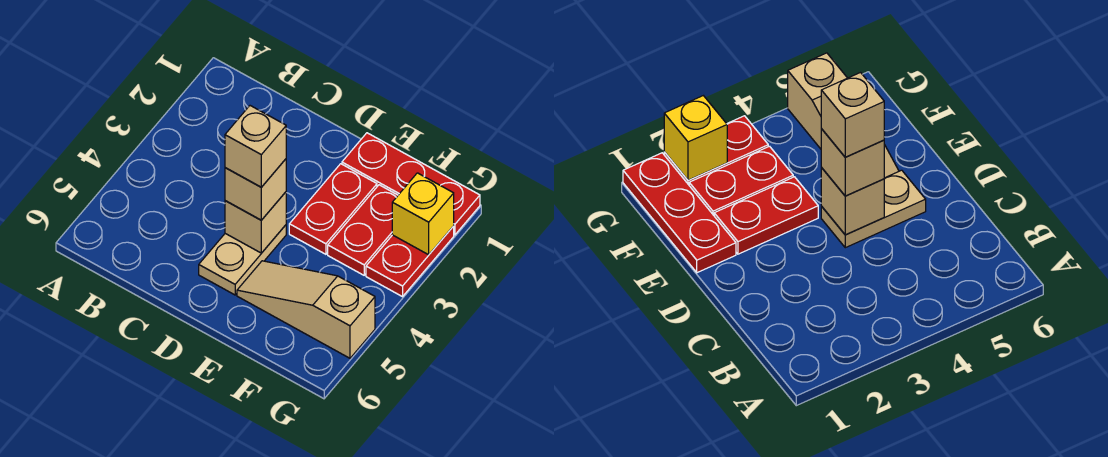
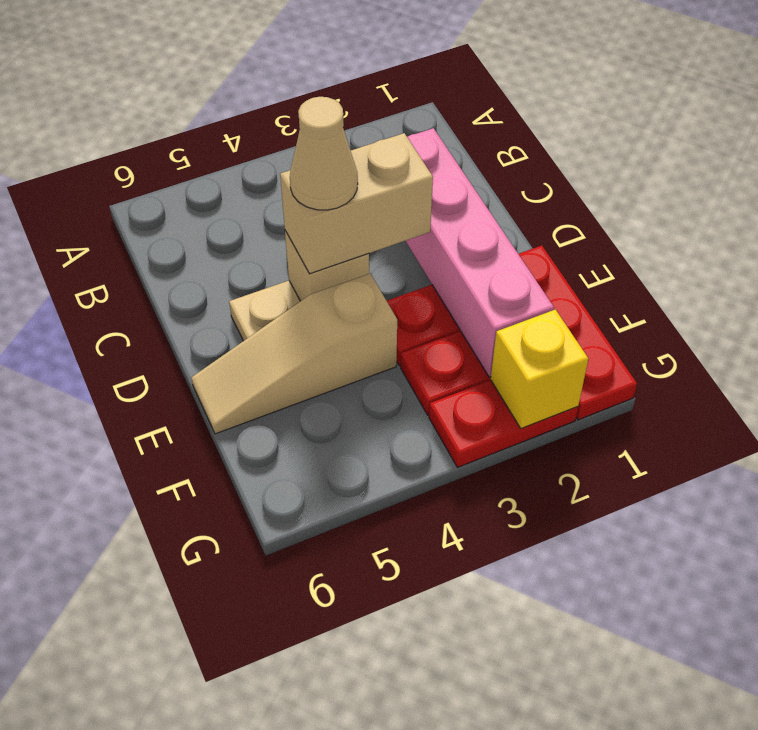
none -> pink 1x4 brick [406,128,554,377]
tan 1x1 brick [225,159,286,220] -> tan 1x2 brick [280,133,433,274]
tan 1x1 brick [225,106,286,187] -> tan 1x1 cone [290,97,358,210]
tan 1x3 slope [237,261,375,358] -> tan 1x3 slope turned to [191,274,397,434]

